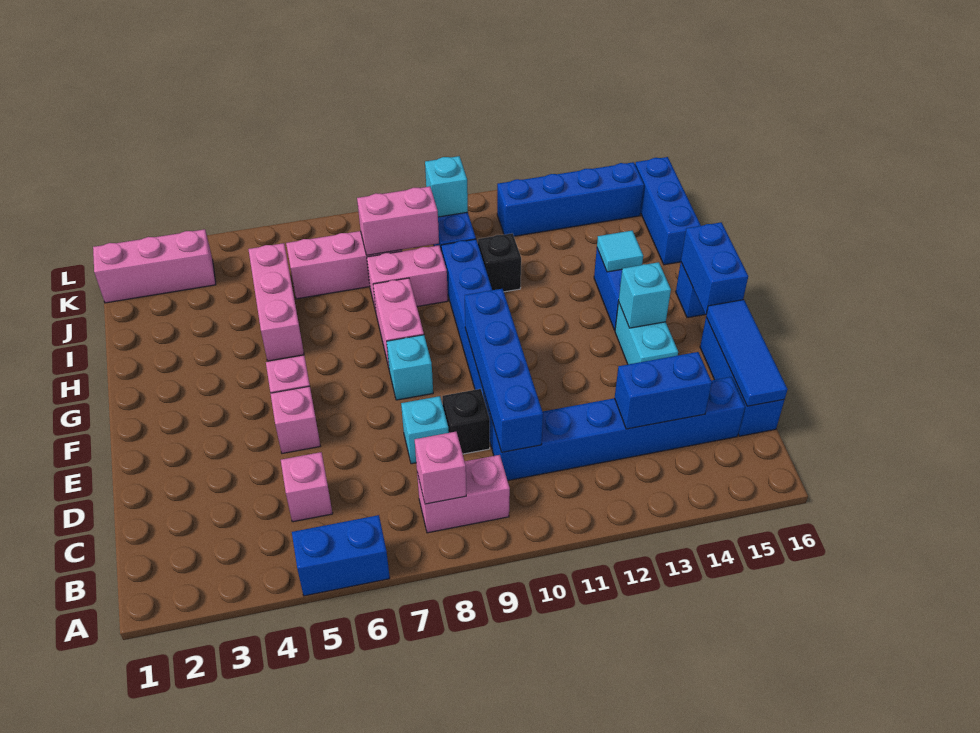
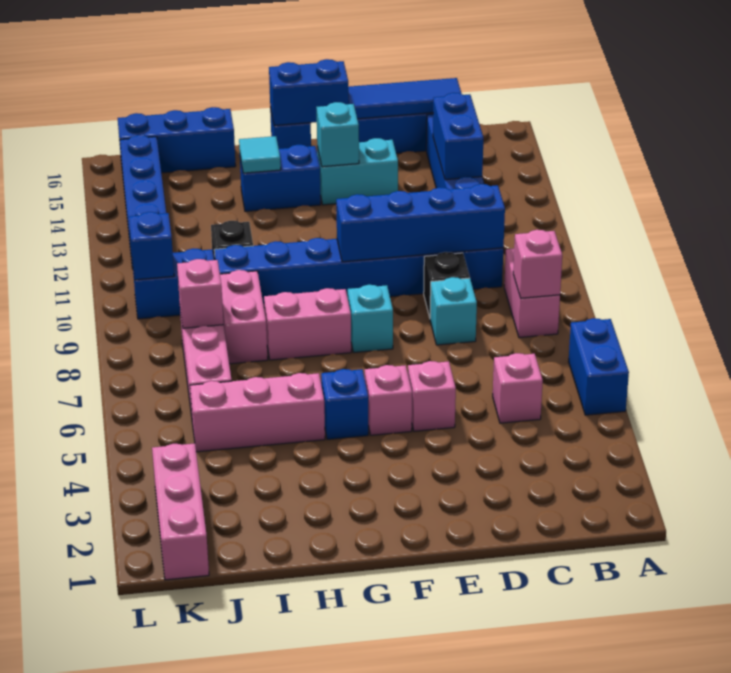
none -> blue 1x1 brick [321,369,368,439]
pink 1x2 brick [357,187,439,255] -> pink 1x1 brick [177,259,223,328]
cyan 1x1 brick [425,156,468,217] -> blue 1x1 brick [129,212,174,280]

